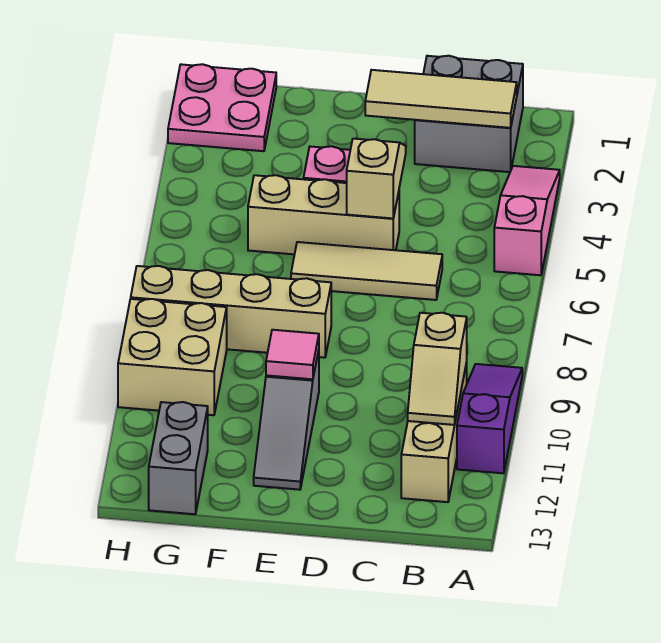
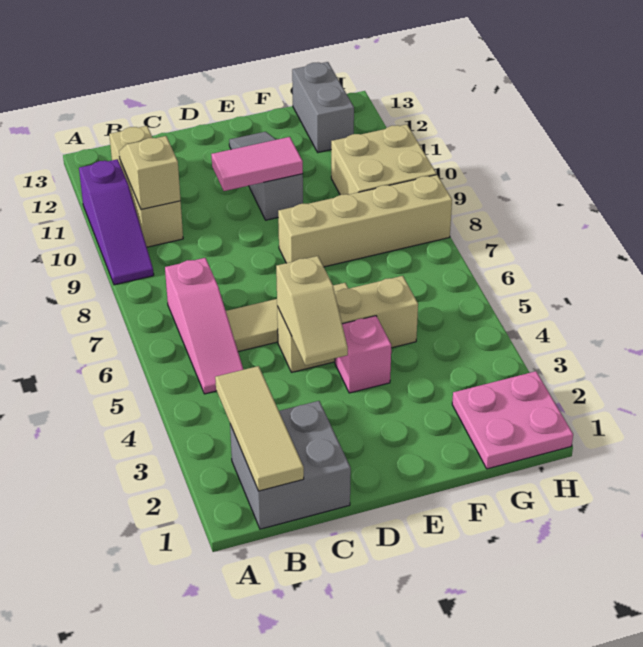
pink 1x3 slope [494,166,560,275] -> pink 1x3 slope moved to [165,258,244,394]
tan 1x3 tile [365,70,517,128] -> tan 1x3 tile turned to [215,366,304,491]
pink 1x1 tile [266,330,319,379] -> pink 1x2 tile [211,137,303,191]

